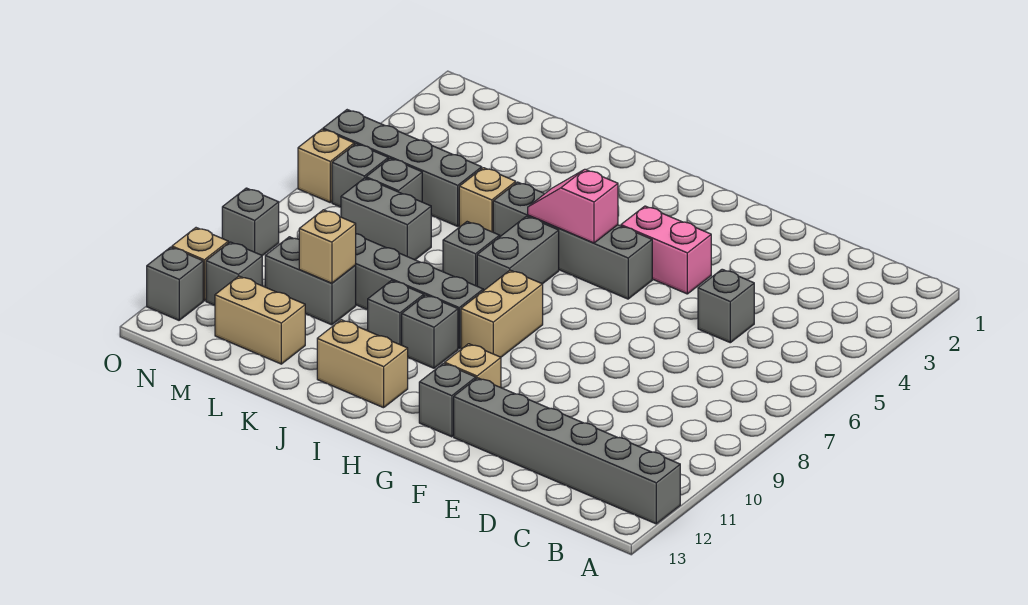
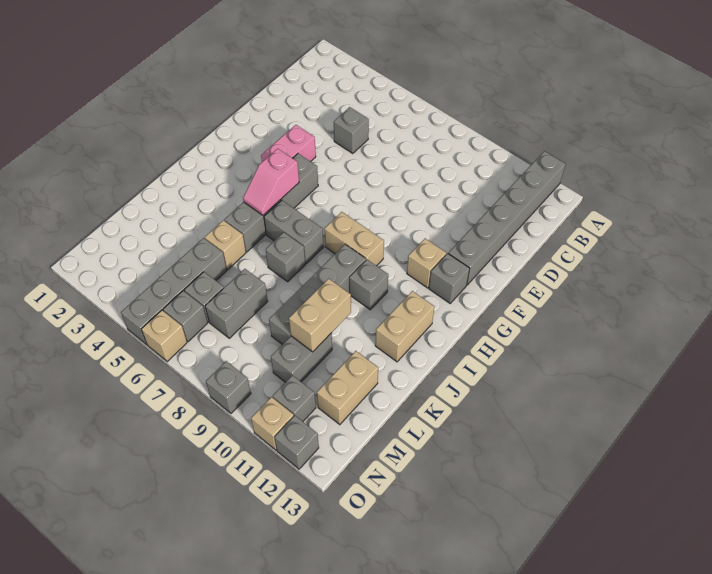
grey 1x1 brick [368,280,424,345] -> none
tan 1x1 brick [299,210,356,283] -> tan 1x2 brick [289,279,351,352]

